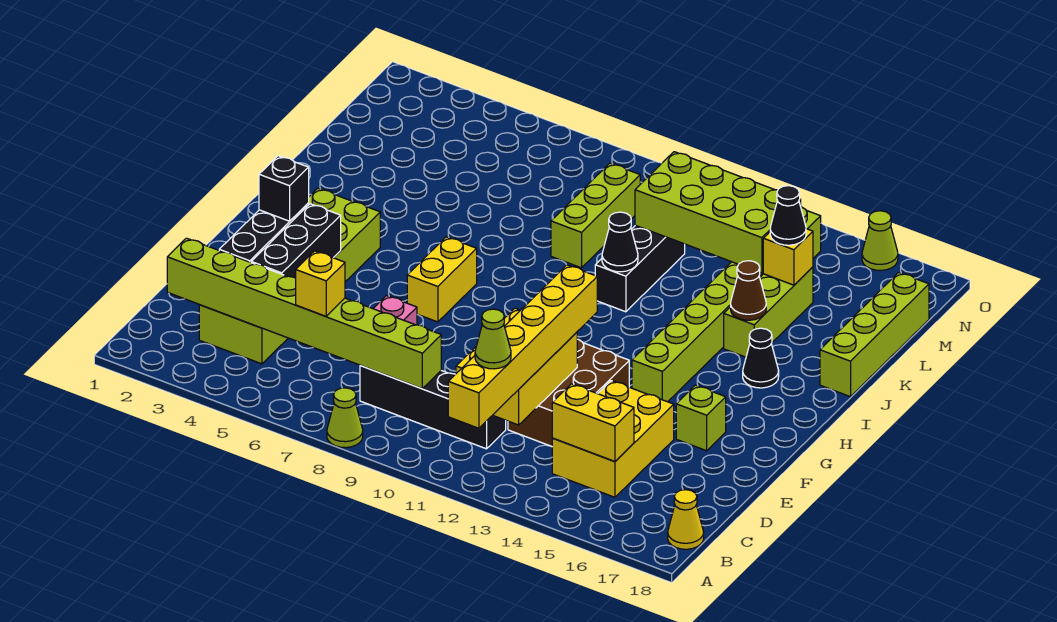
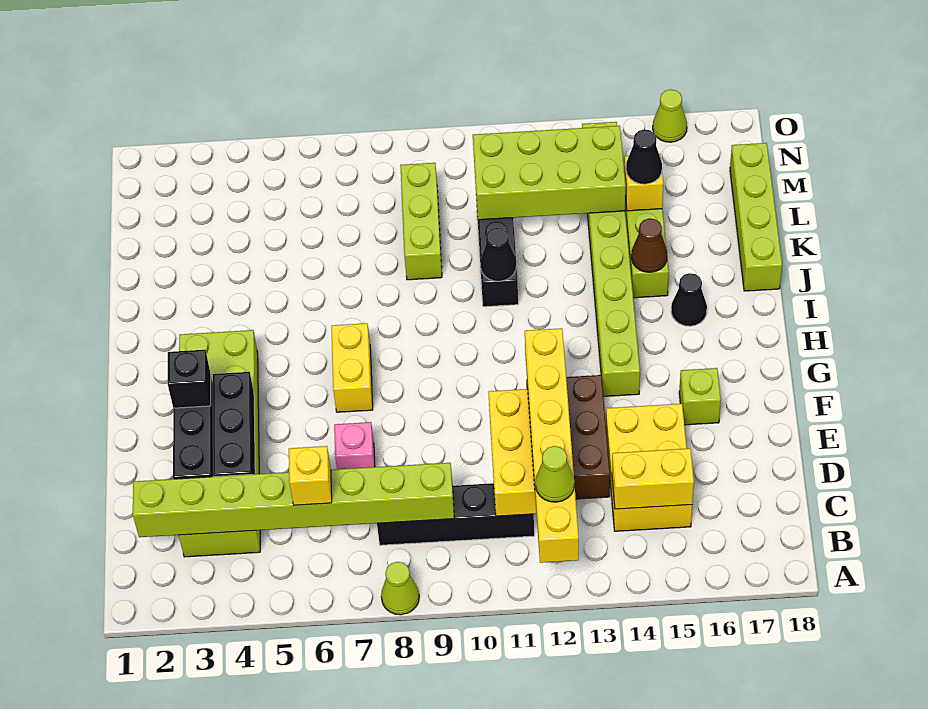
yellow 1x1 cone [668,490,704,549] -> none

